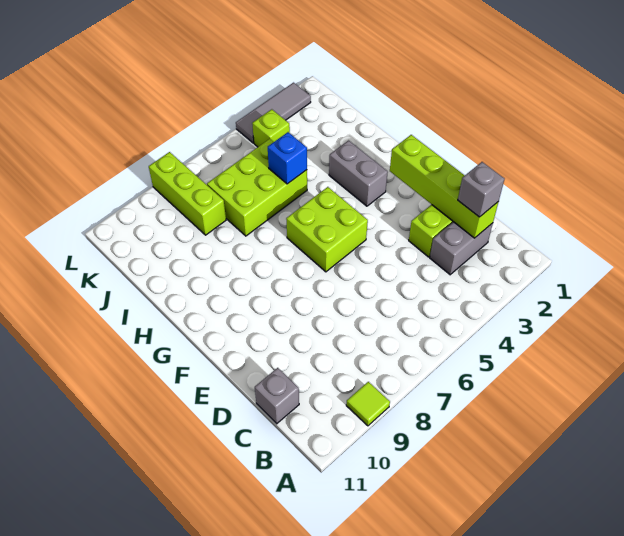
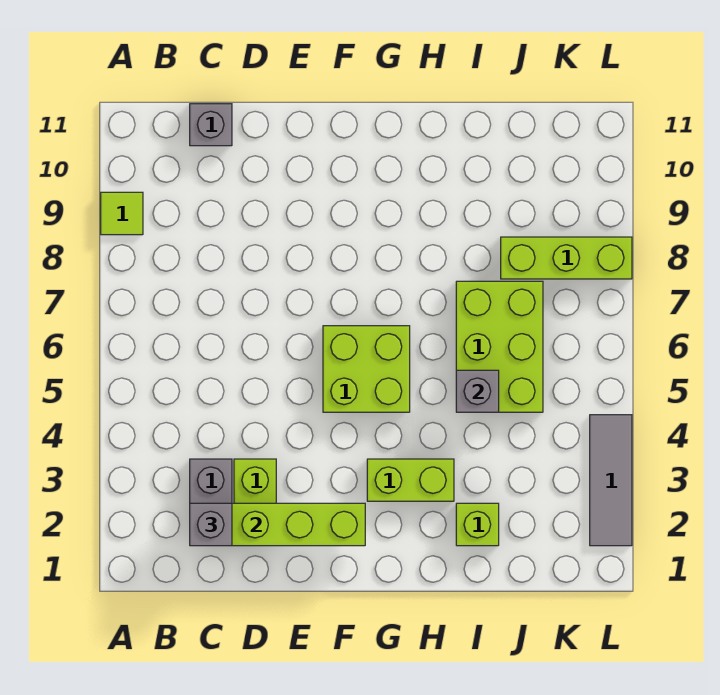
grey 1x2 brick [329,141,388,206] -> lime 1x2 brick [367,459,454,501]
blue 1x1 brick [268,132,307,184] -> grey 1x1 brick [456,370,499,412]
lime 1x1 brick [252,109,290,147] -> lime 1x1 brick moved to [456,503,499,546]

